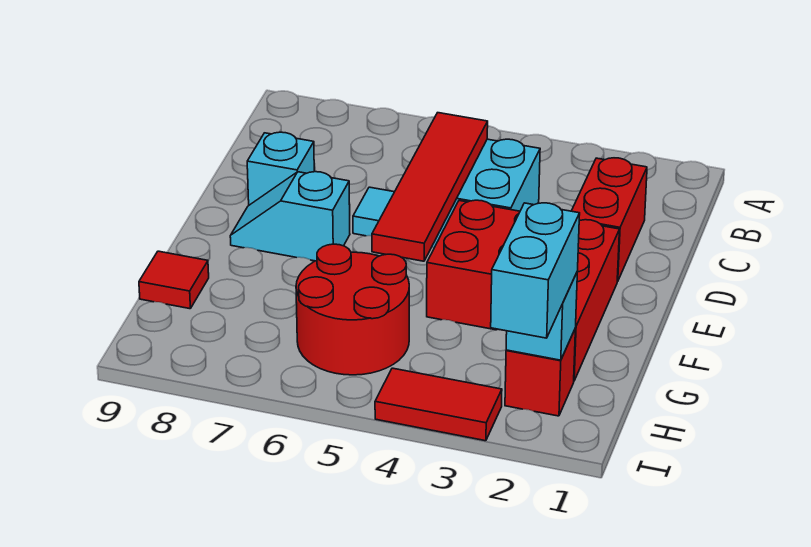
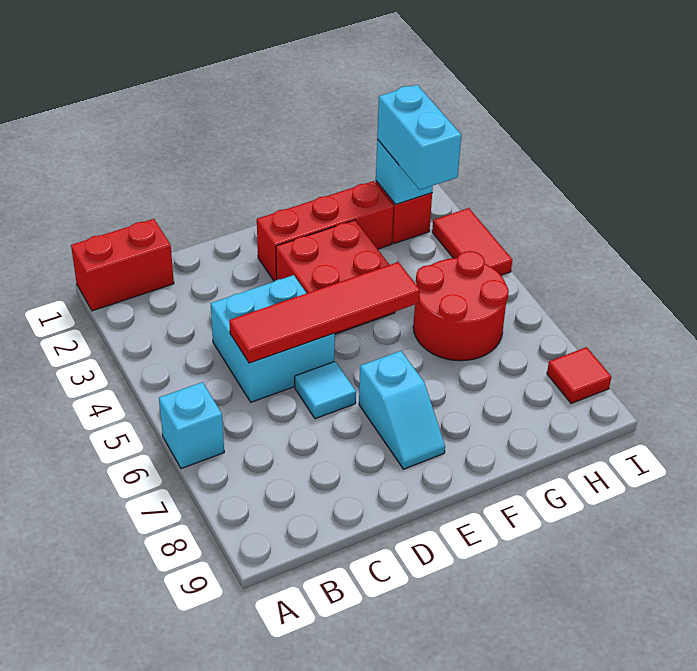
red 1x2 brick [572,158,647,282] -> red 1x2 brick moved to [71,219,174,311]
cyan 1x1 brick [247,132,314,205] -> cyan 1x1 brick moved to [159,382,224,469]
red 1x1 tile [139,251,209,309] -> red 1x1 tile moved to [547,347,611,404]
cyan 1x2 brick [491,203,580,338] -> cyan 1x2 brick turned to [377,85,461,190]

